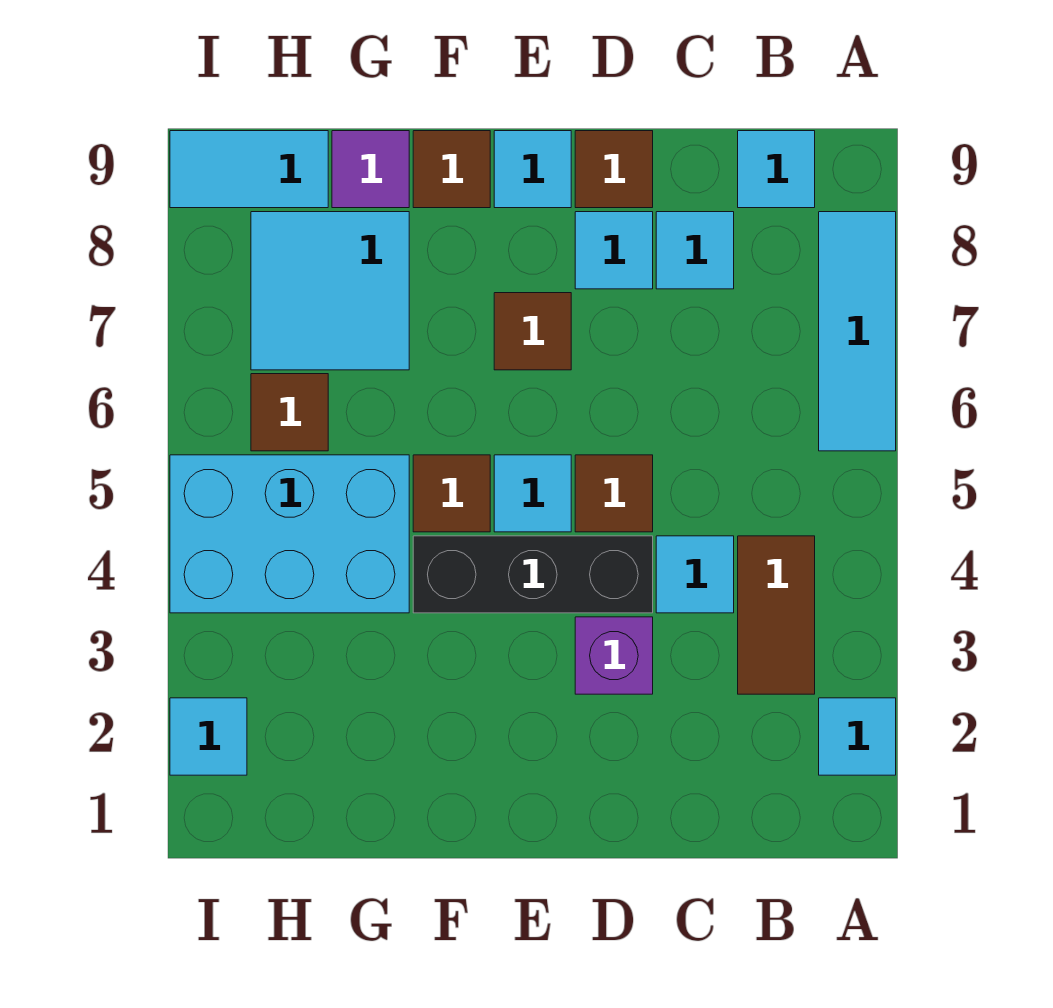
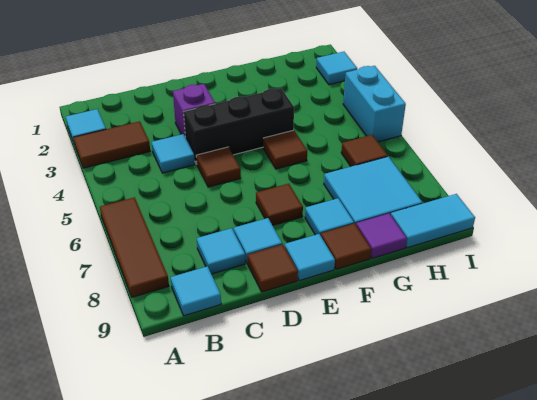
cyan 1x3 tile [819,212,896,451] -> brown 1x3 tile [100,197,169,297]
brown 1x2 tile [738,536,815,694] -> brown 1x2 tile turned to [73,121,150,168]
cyan 1x1 tile [494,455,571,532] -> cyan 1x1 tile moved to [305,198,354,236]
cyan 2x3 brick [170,455,409,613] -> cyan 1x2 brick [343,66,406,142]

